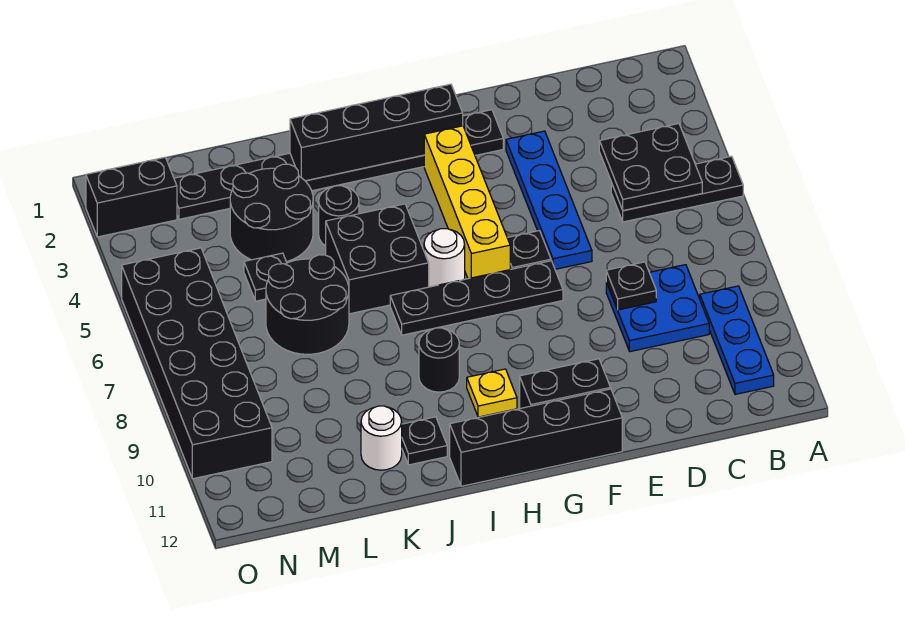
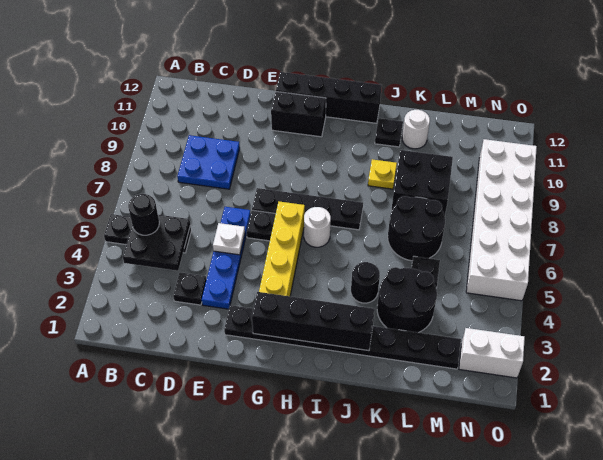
blue 1x3 plate [700,286,774,394] -> none
black 1x1 plate [606,262,656,310] -> black 1x1 plate moved to [173,273,206,305]
none -> white 1x1 plate [213,223,245,255]
yellow 1x1 plate [467,369,517,417] -> yellow 1x1 plate moved to [368,159,397,189]
black 2x2 brick [326,204,429,314] -> black 2x2 brick moved to [391,150,453,216]
black 1x1 round brick [419,328,459,392] -> black 1x1 round brick moved to [128,194,159,235]
black 1x2 brick [86,157,177,237] -> white 1x2 brick [459,328,525,378]
black 2x6 brick [122,248,272,479] -> white 2x6 brick [466,139,537,301]

